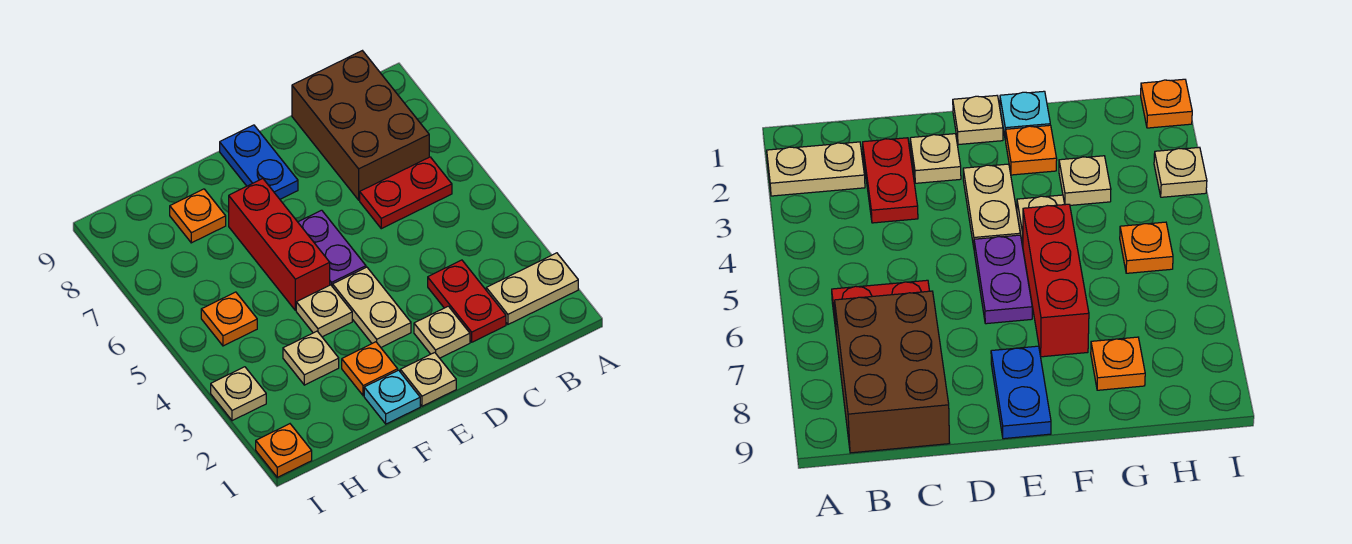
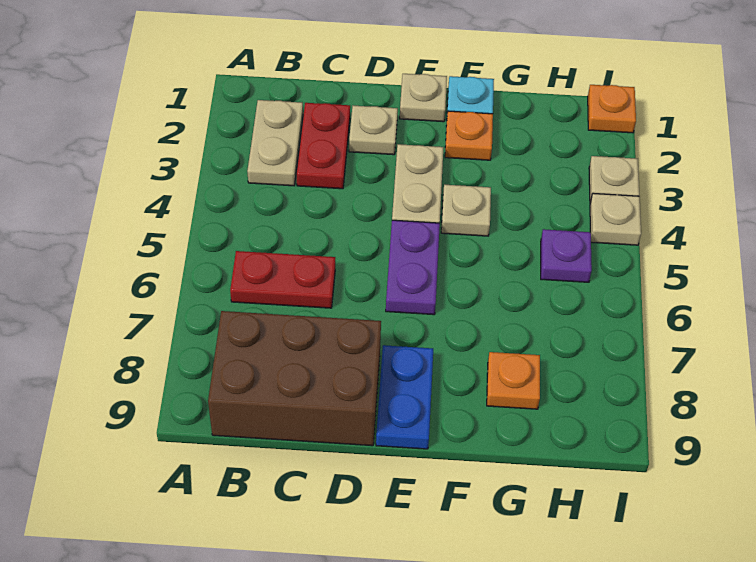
tan 1x2 plate [486,253,578,324] -> tan 1x2 plate turned to [247,100,303,186]
brown 2x3 brick [292,51,429,200] -> brown 2x3 brick turned to [208,311,381,446]
red 1x3 brick [229,179,330,310] -> none
tan 1x1 plate [283,331,339,385] -> tan 1x1 plate moved to [590,193,641,245]
orange 1x1 plate [201,292,257,346] -> purple 1x1 plate [541,229,592,282]

